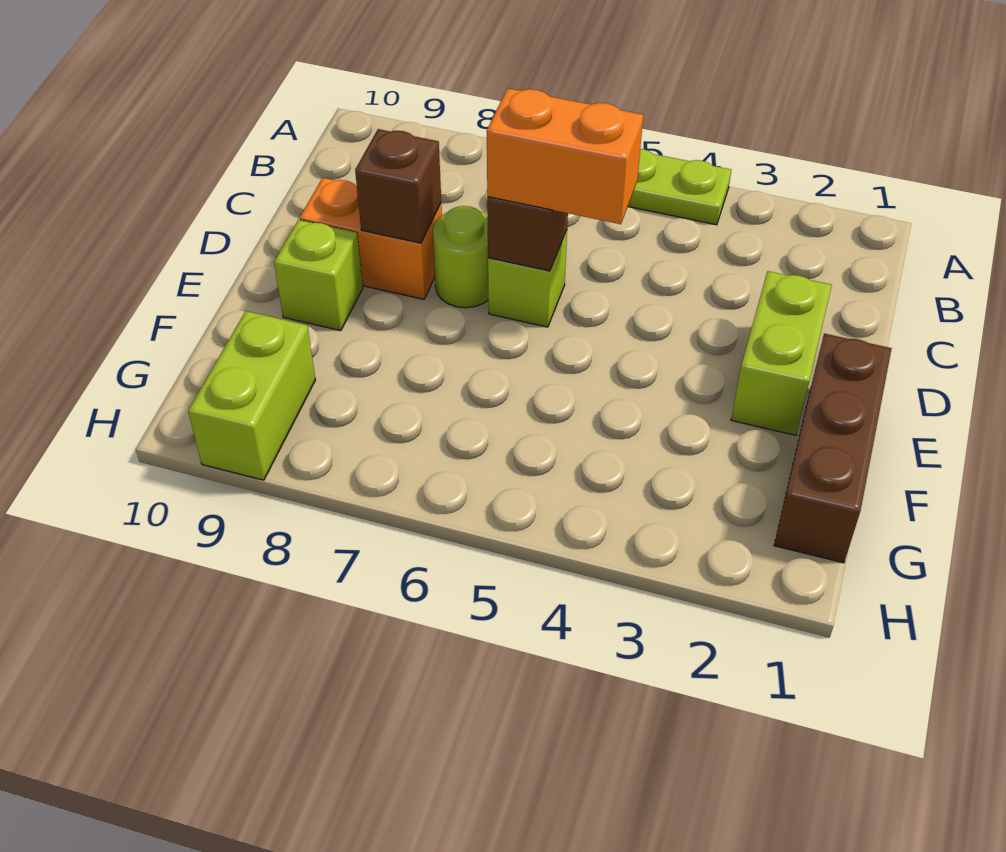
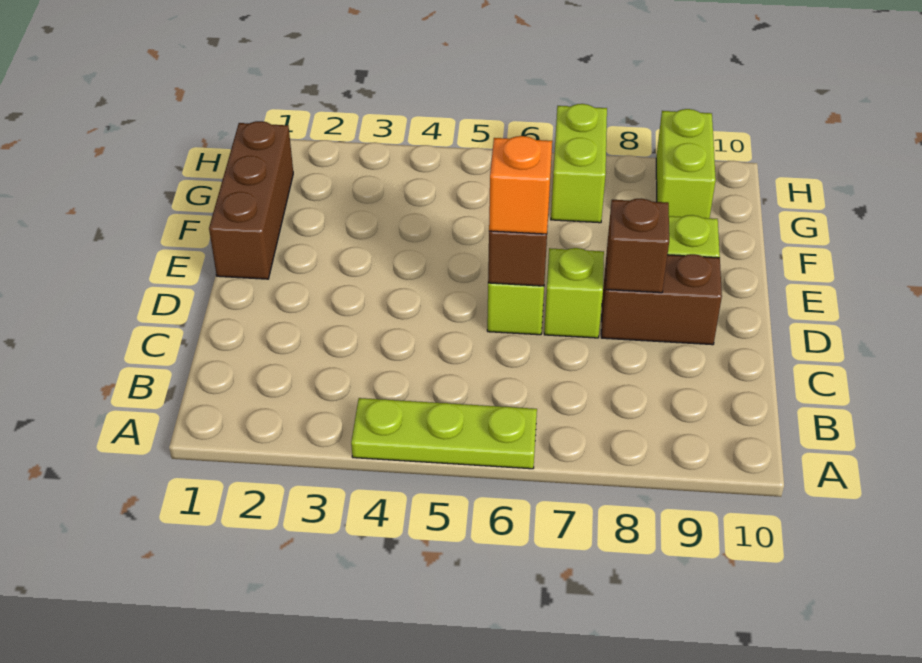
lime 1x2 brick [731,271,832,435] -> lime 1x2 brick moved to [551,104,607,223]
orange 1x2 brick [487,88,643,224] -> orange 1x1 brick [489,136,552,234]
lime 1x1 round brick [433,206,488,308] -> lime 1x1 brick [544,248,604,338]
orange 1x2 brick [300,178,442,299] -> brown 1x2 brick [601,254,722,345]

